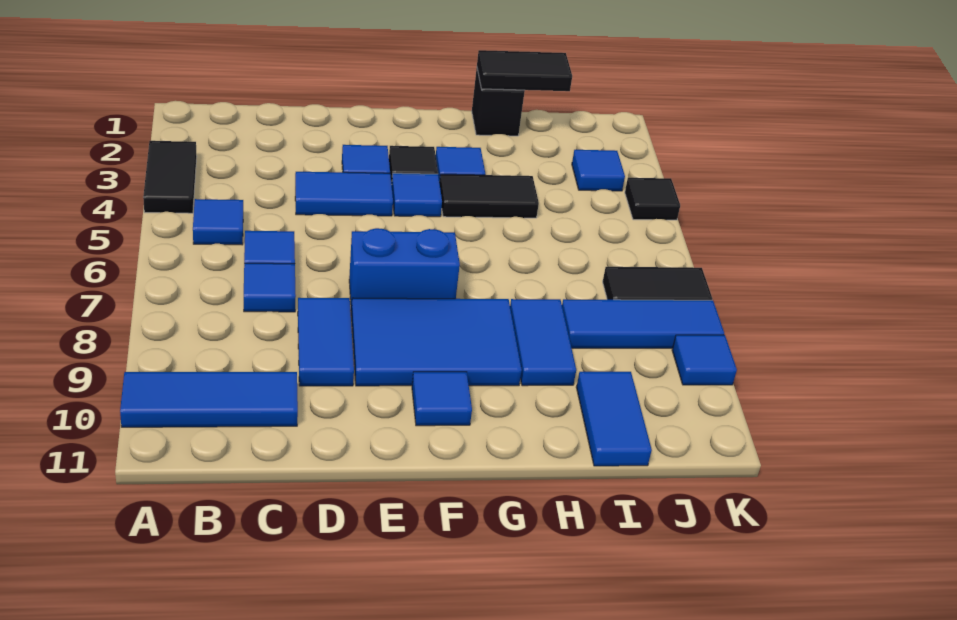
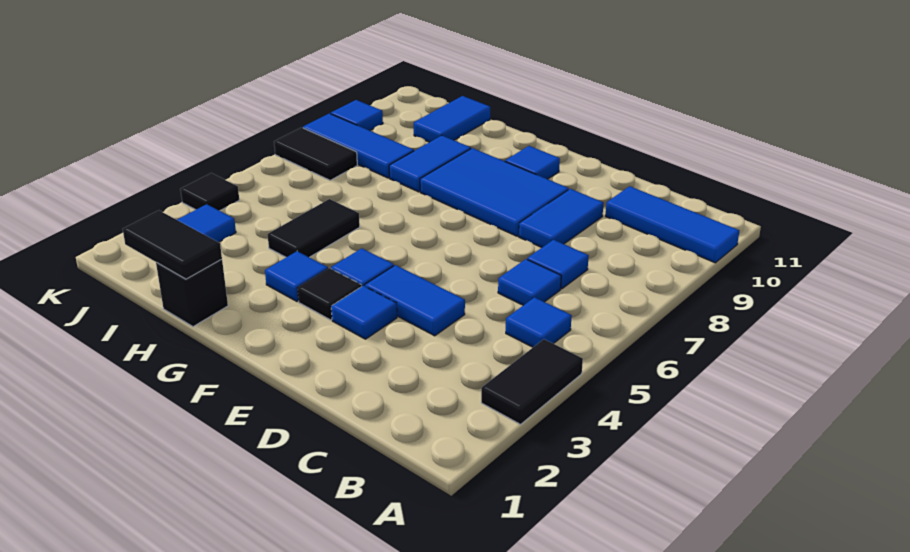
blue 1x2 brick [349,228,460,311] -> none
black 1x2 tile [440,174,539,218] -> black 1x2 tile turned to [267,199,360,257]

